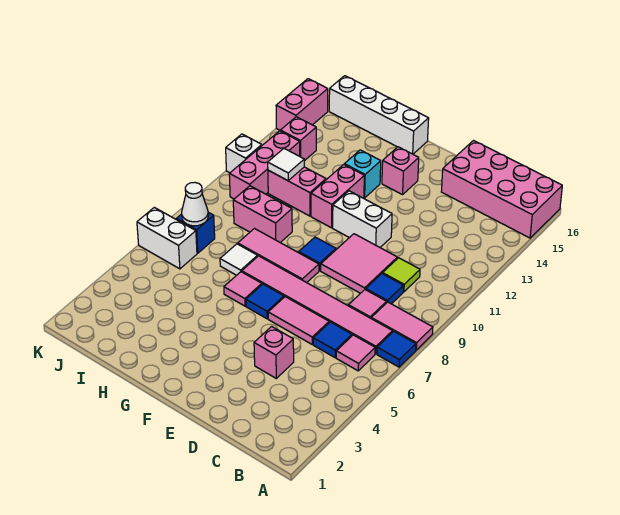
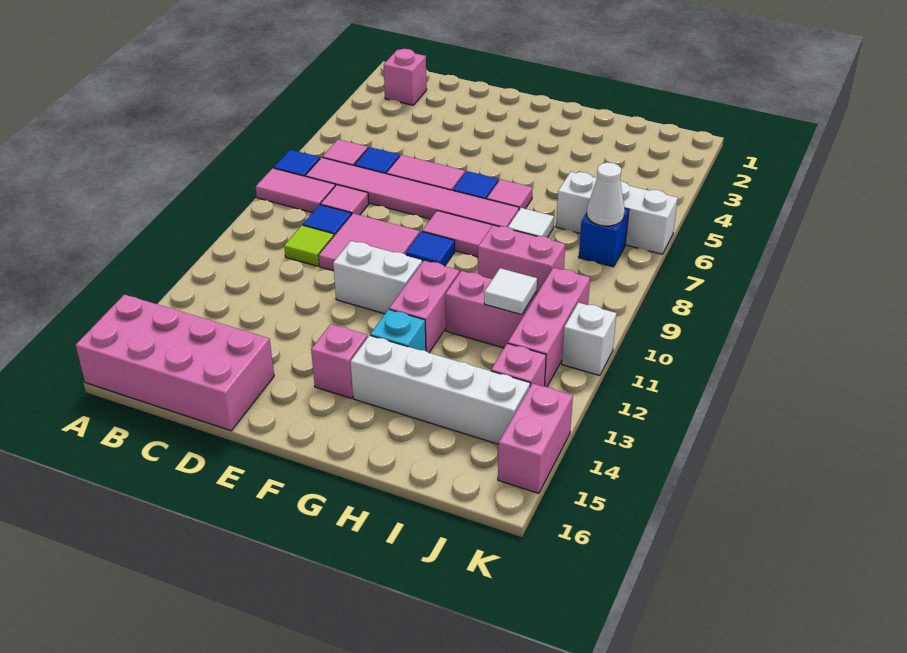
pink 1x1 brick [254,327,294,378] -> pink 1x1 brick moved to [384,49,427,105]
white 1x4 brick [329,76,429,154] -> white 1x4 brick moved to [350,335,530,444]
white 1x2 brick [137,207,197,269] -> white 1x3 brick [556,172,678,254]

